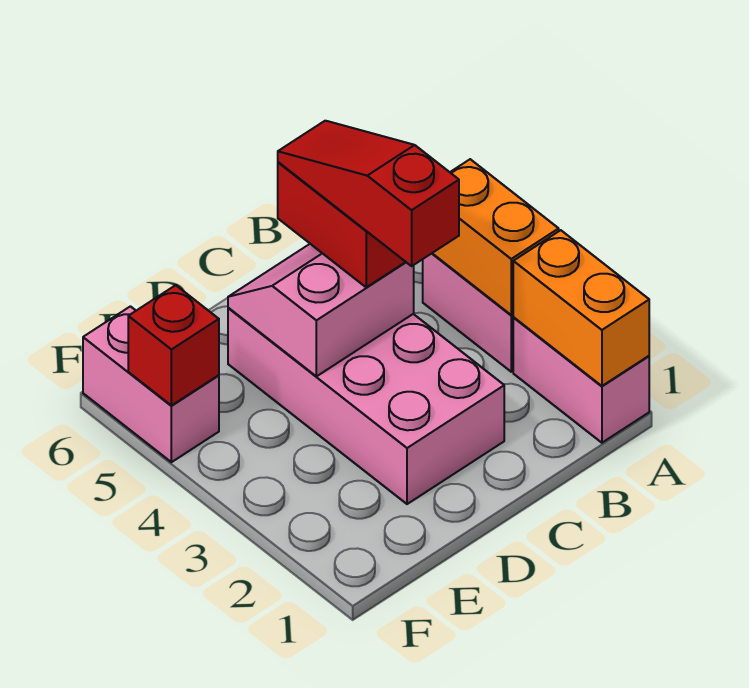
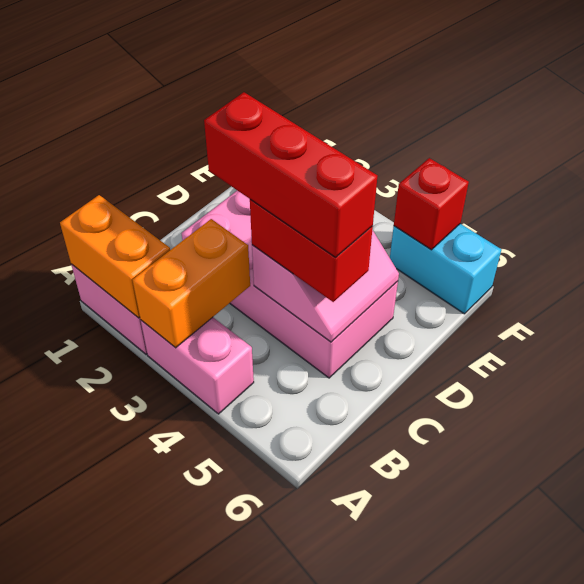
orange 1x2 brick [432,159,559,315] -> orange 1x2 brick turned to [133,219,250,348]
red 1x3 slope [278,121,459,266] -> red 1x3 brick [204,92,377,257]
pink 1x2 brick [83,306,219,462] -> cyan 1x2 brick [390,224,501,314]

